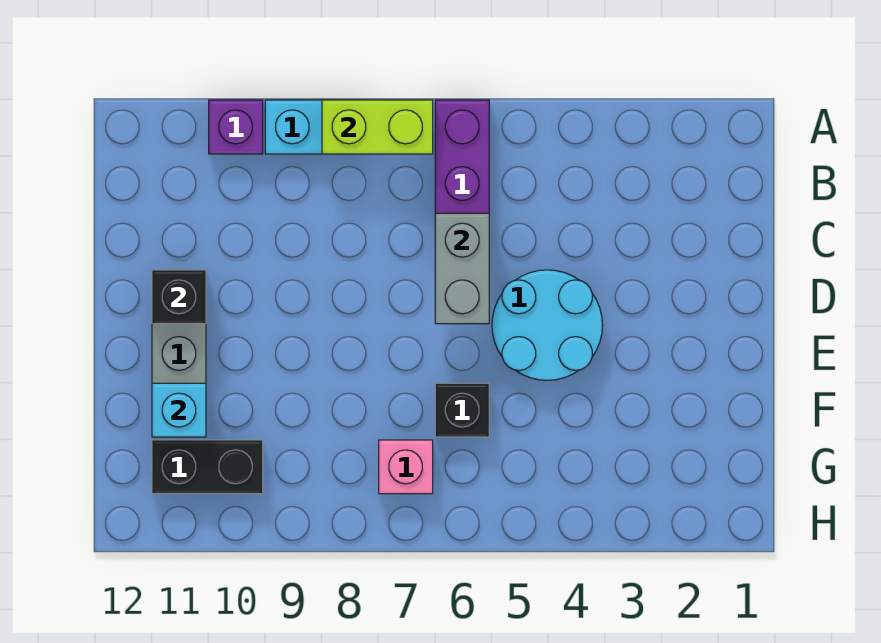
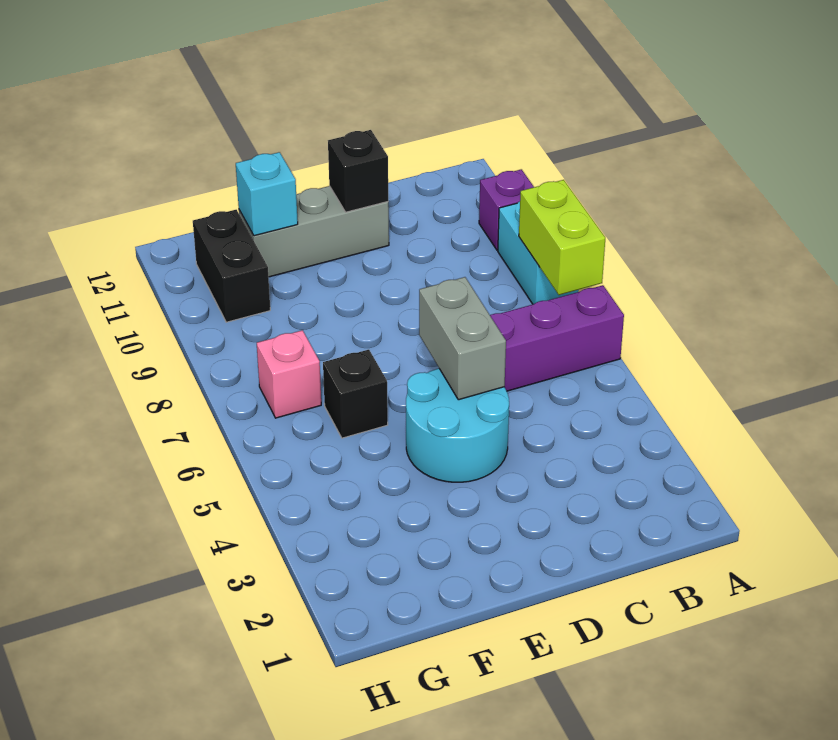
grey 1x2 brick [435,213,489,324] -> grey 1x2 brick turned to [419,277,506,400]

